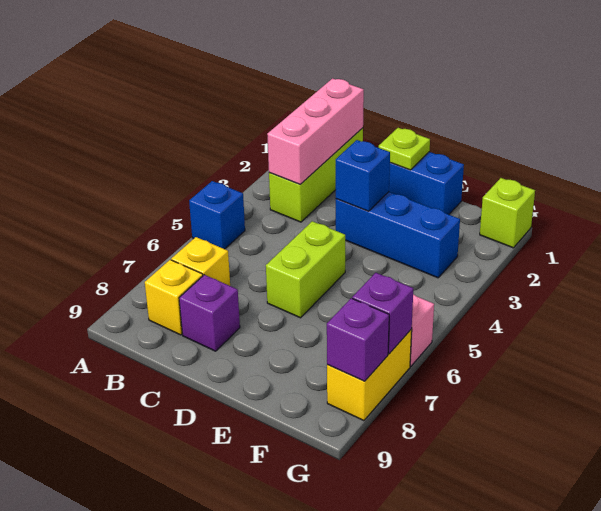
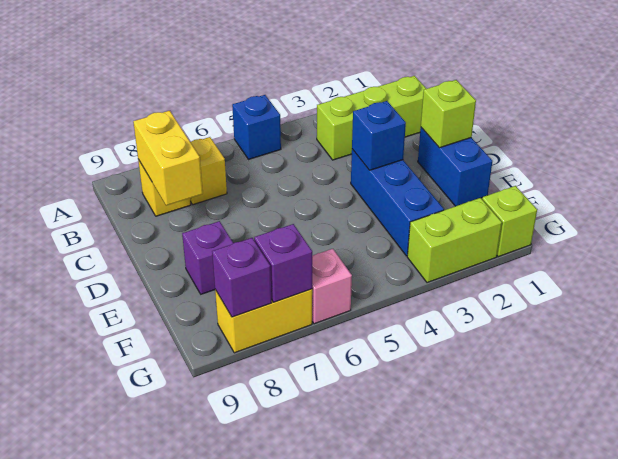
pink 1x3 brick [267,78,364,184] -> none
none -> yellow 1x2 brick [133,111,203,206]
purple 1x1 brick [179,275,240,351] -> purple 1x1 brick moved to [182,221,233,294]
lime 1x1 plate [379,128,430,170] -> lime 1x1 brick [421,80,476,148]
lime 1x2 brick [266,221,345,318] -> lime 1x2 brick moved to [407,198,502,283]

